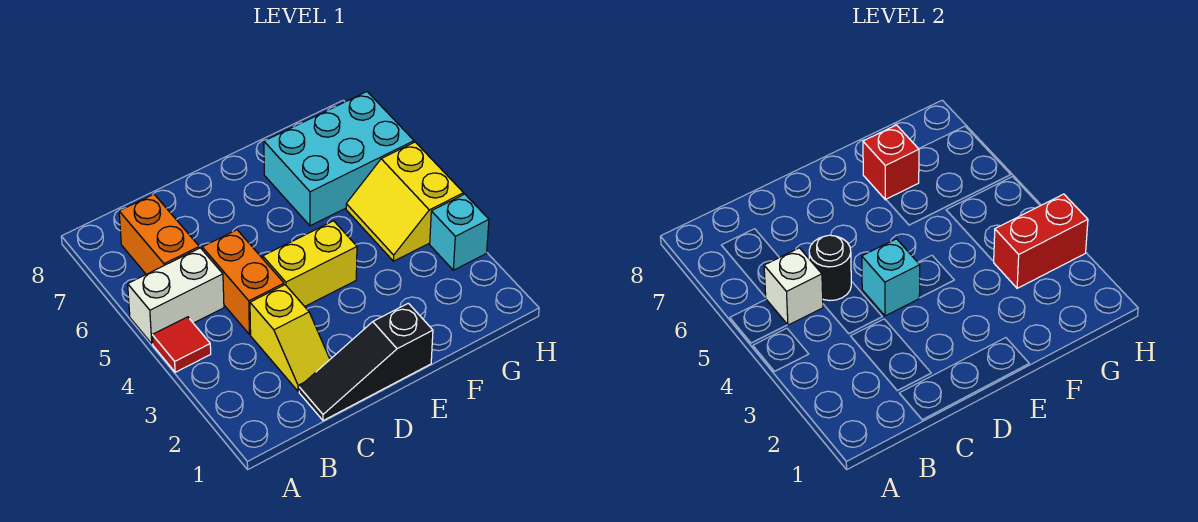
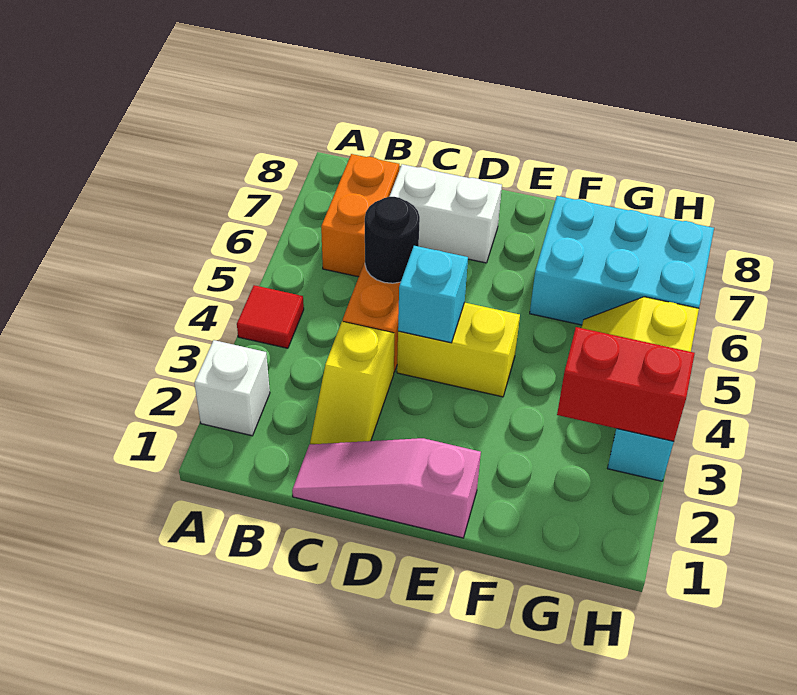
white 1x2 brick [128,248,224,344] -> white 1x2 brick moved to [389,164,502,263]
white 1x1 brick [764,248,823,325] -> white 1x1 brick moved to [194,340,270,436]
black 1x3 slope [299,303,433,421] -> pink 1x3 slope [292,438,481,538]
red 1x1 brick [863,125,919,200] -> none

